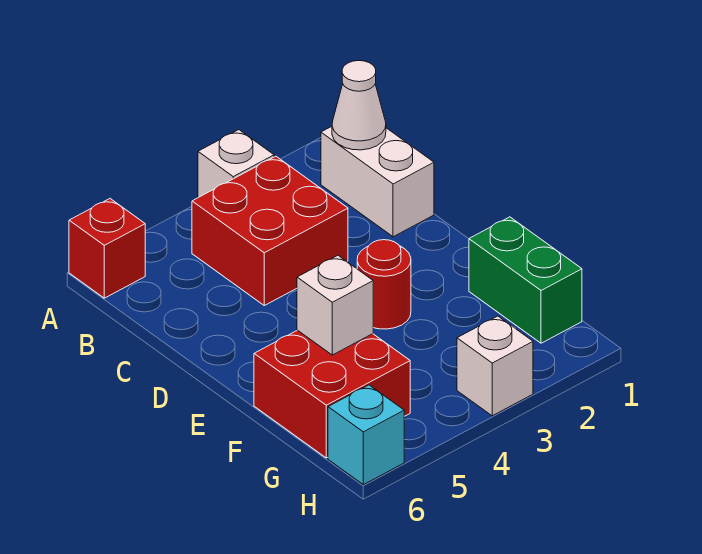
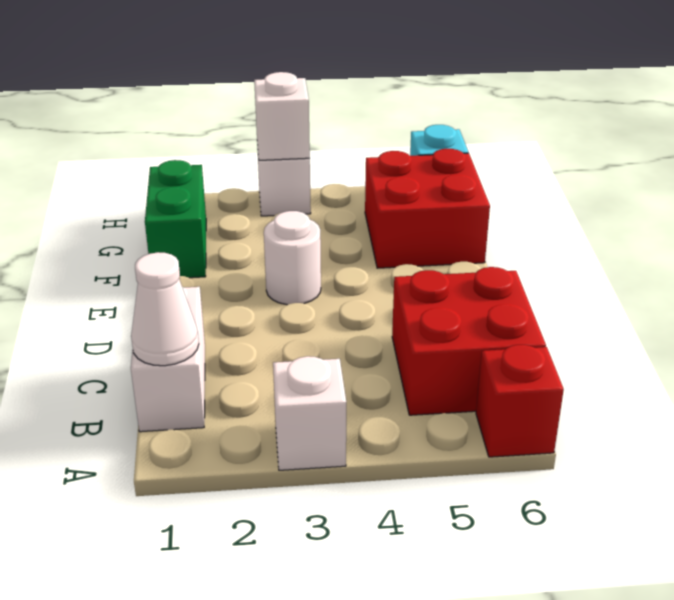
red 2x2 brick [192,156,348,305] -> red 2x2 brick moved to [392,267,546,415]
red 1x1 round brick [357,240,411,329] -> white 1x1 round brick [264,211,321,305]
white 1x1 brick [297,255,373,355] -> white 1x1 brick moved to [254,72,310,160]

